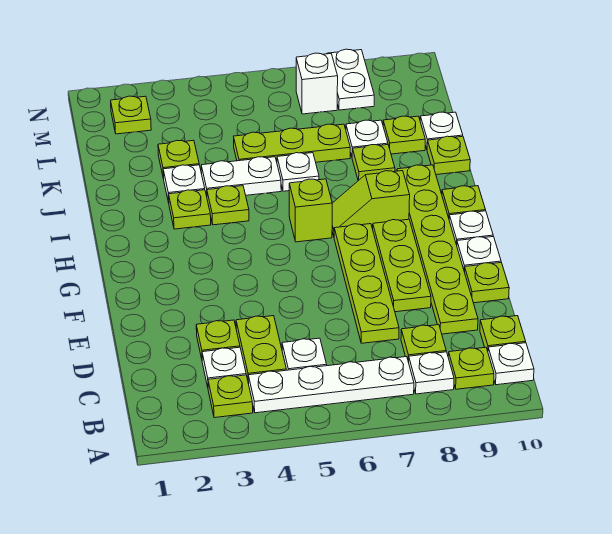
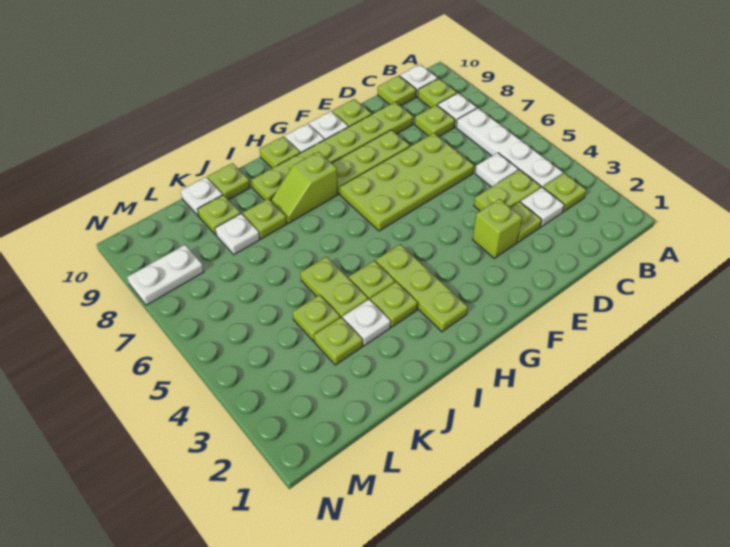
lime 1x4 plate [334,224,399,343] -> lime 2x4 plate [340,133,474,231]
lime 1x1 brick [289,179,332,242] -> lime 1x1 brick moved to [472,199,522,258]
lime 1x2 slope [332,171,410,236] -> lime 1x2 slope turned to [270,152,338,224]
white 1x2 plate [201,157,281,196] -> lime 1x2 plate [300,257,368,318]
white 1x1 plate [277,153,319,191] -> none
lime 1x3 plate [234,124,350,162] -> lime 1x3 plate moved to [375,244,468,332]
lime 1x1 plate [111,96,151,134] -> lime 1x1 plate moved to [293,295,340,341]
white 1x1 brick [296,53,338,114] -> none

